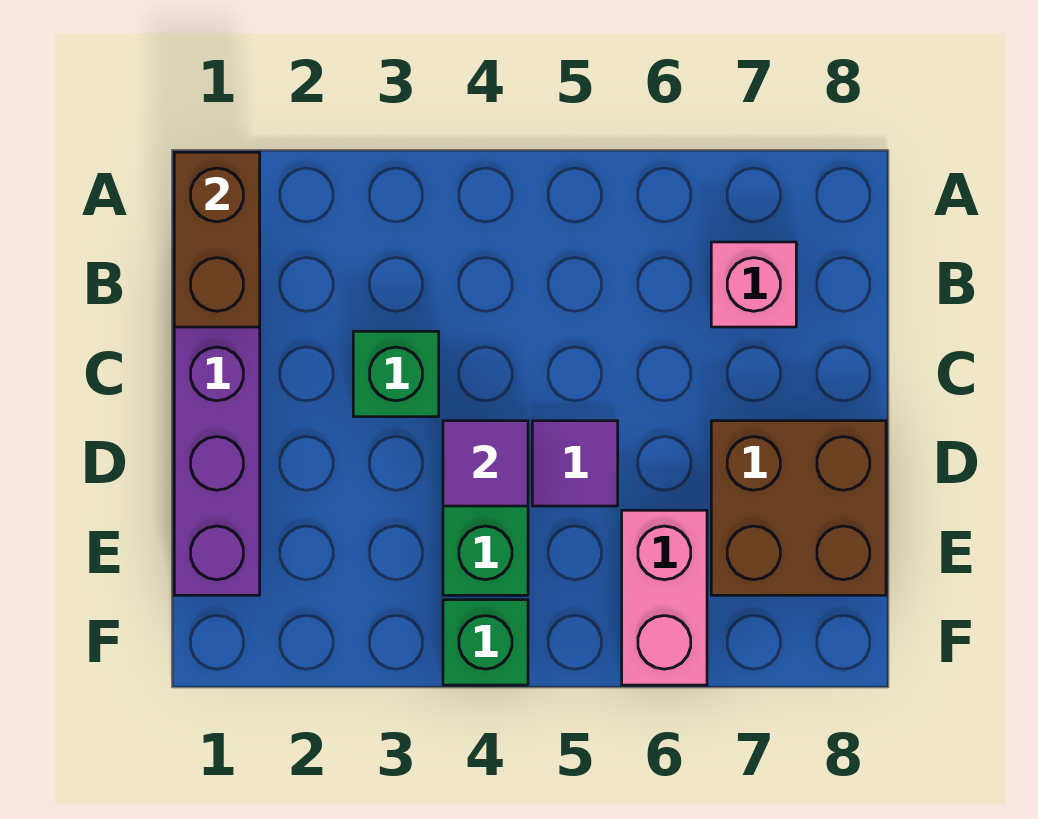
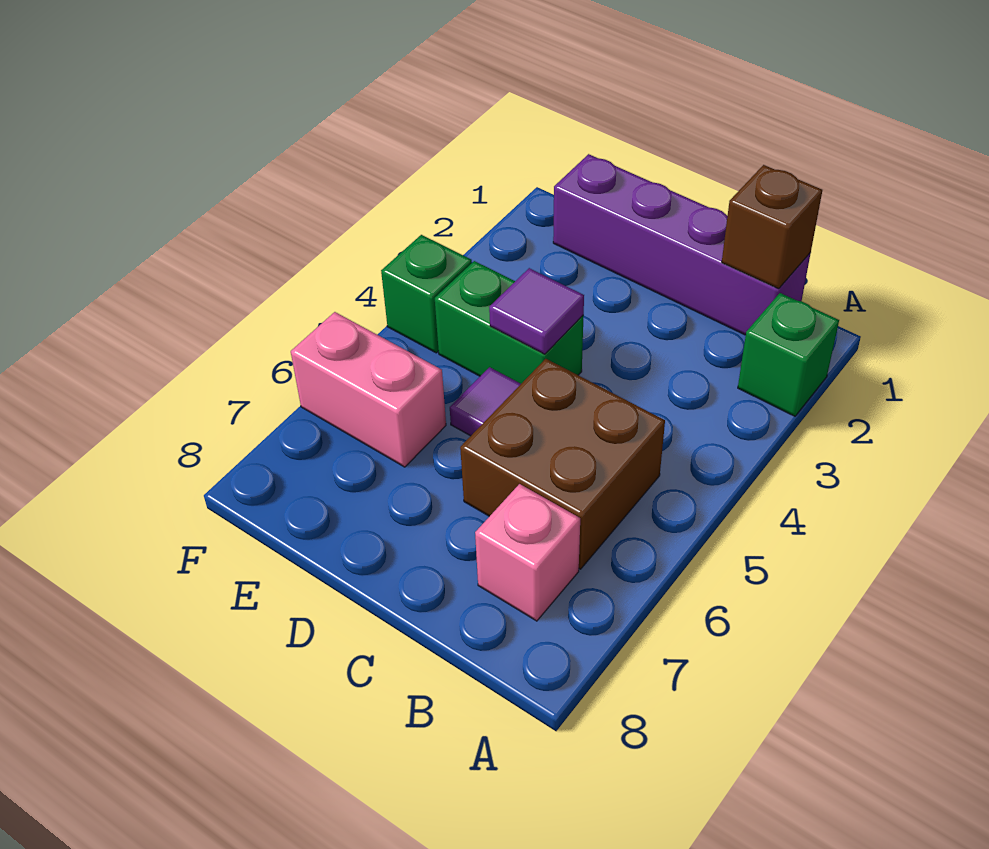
brown 1x2 brick [174,152,260,327] -> brown 1x1 brick [722,165,822,289]
green 1x1 brick [353,331,439,417] -> green 1x1 brick moved to [738,293,839,416]
brown 2x2 brick [711,421,886,595] -> brown 2x2 brick moved to [460,359,665,569]

